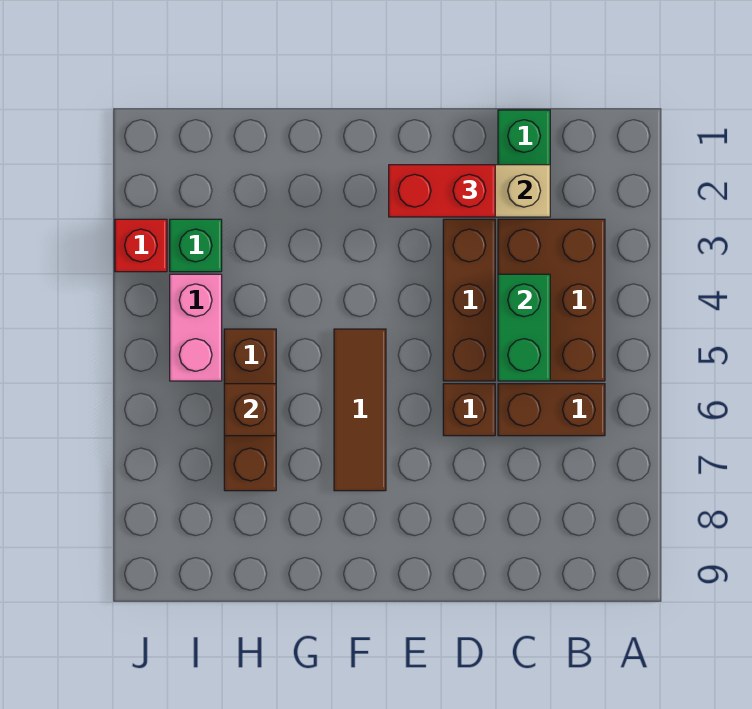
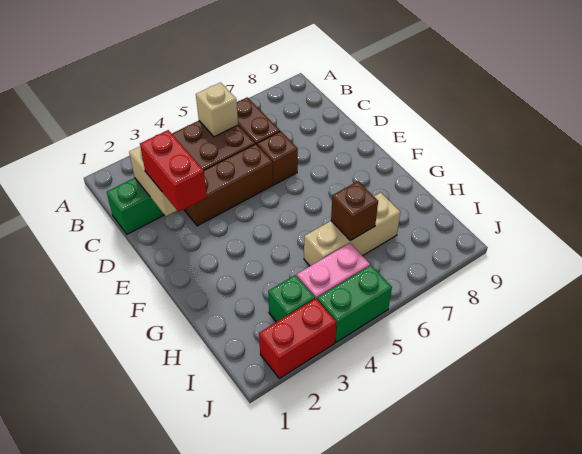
none -> tan 1x1 brick [196,83,238,137]
green 1x2 brick [498,274,550,381] -> green 1x2 brick moved to [317,265,392,342]
brown 1x3 tile [334,329,386,491] -> none
brown 1x3 brick [224,329,276,491] -> tan 1x3 brick [304,193,400,266]
red 1x1 brick [115,219,167,272] -> red 1x2 brick [259,299,336,378]

